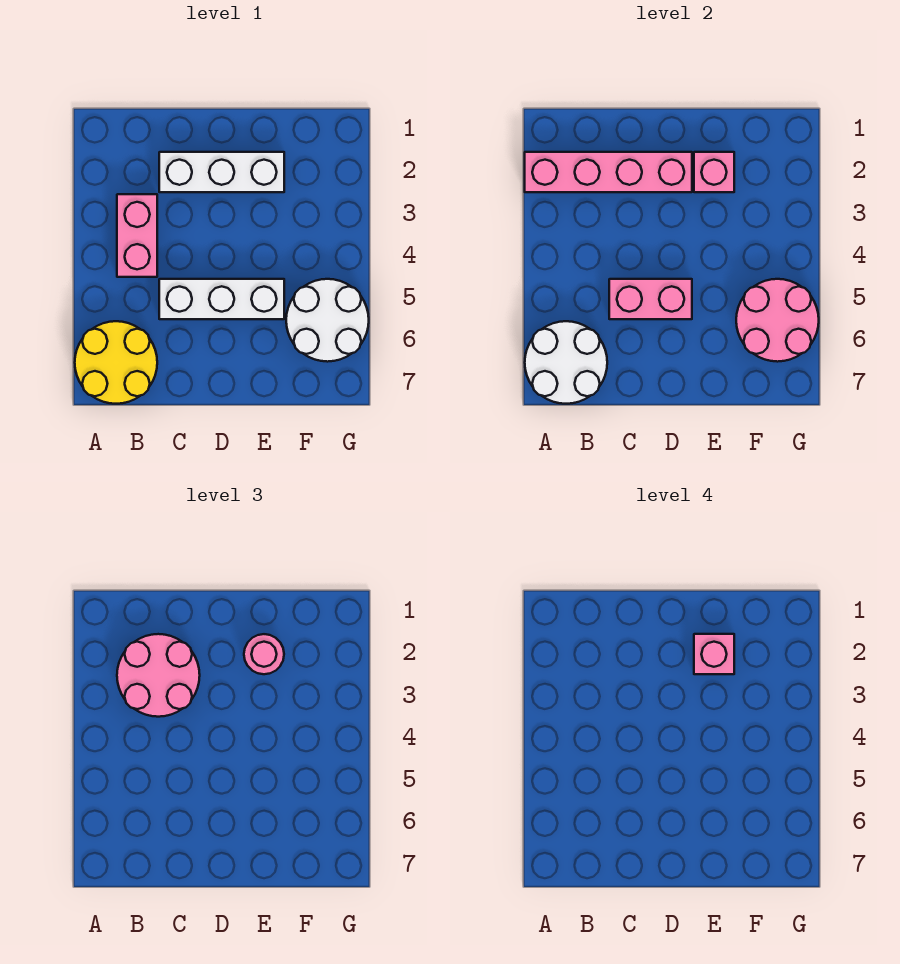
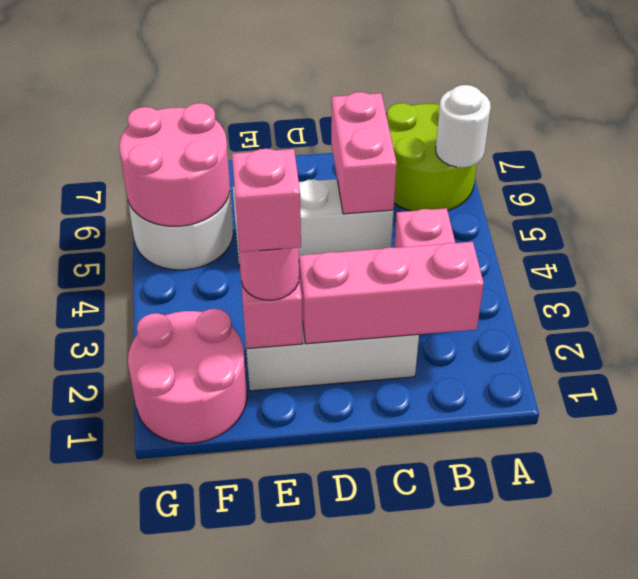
pink 1x4 brick [525,152,692,192] -> pink 1x3 brick [299,242,484,344]
yellow 2x2 round brick [75,321,157,404] -> lime 2x2 round brick [387,103,477,211]
white 2x2 round brick [525,321,607,404] -> white 1x1 round brick [436,85,491,167]
pink 2x2 round brick [117,634,200,717] -> pink 2x2 round brick moved to [128,309,247,443]
pink 1x2 brick [609,279,692,319] -> pink 1x2 brick turned to [331,92,397,214]

